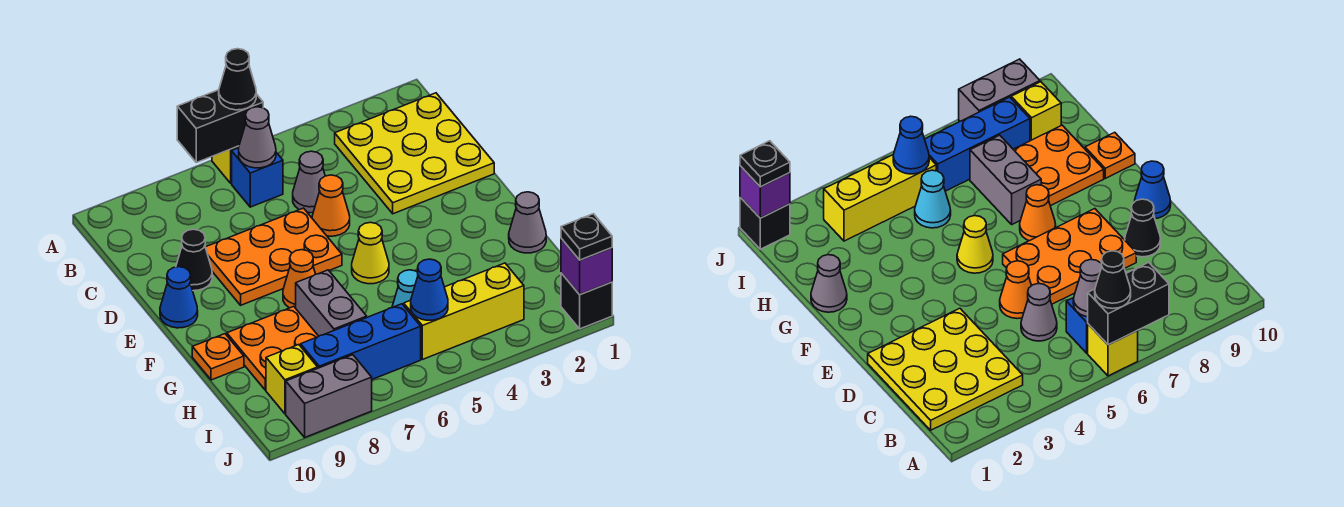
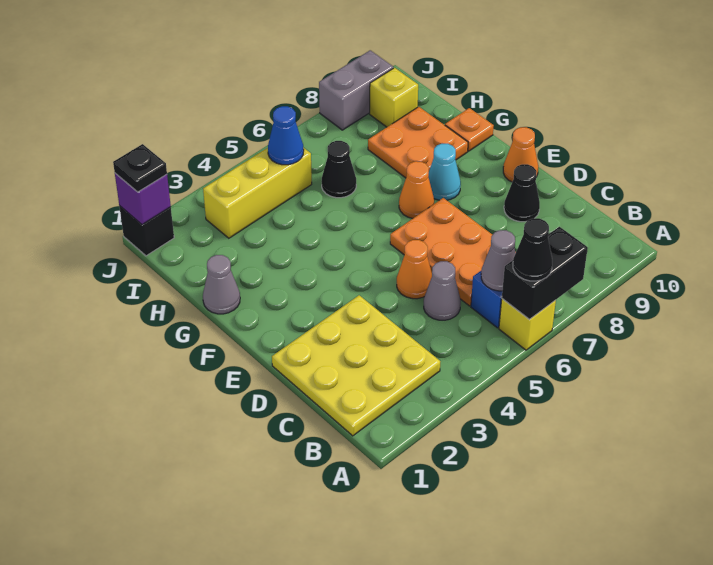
orange 2x3 plate [206,208,342,305] -> orange 2x3 plate turned to [390,198,516,306]
blue 1x1 cone [160,267,198,328] -> orange 1x1 cone [503,127,538,182]
yellow 1x1 cone [352,222,389,284] -> none
grey 1x2 brick [296,270,367,336] -> none
cyan 1x1 cone [392,270,418,308] -> cyan 1x1 cone moved to [429,143,461,200]
none -> black 1x1 cone [321,141,356,198]
blue 1x3 brick [301,304,421,379] -> none

